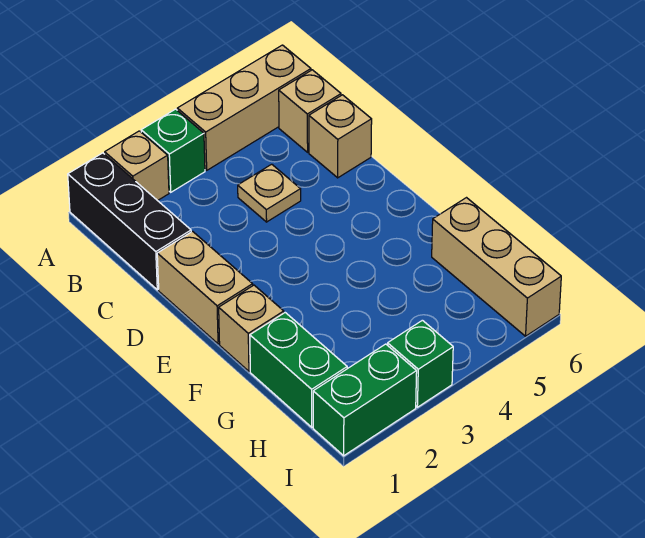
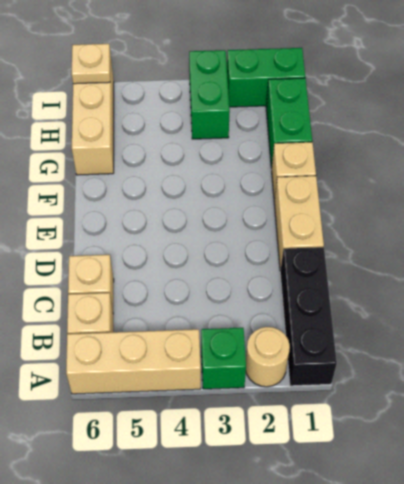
tan 1x1 brick [105,131,169,201] -> tan 1x1 round brick [246,327,290,387]
tan 1x1 plate [238,164,301,222] -> tan 1x1 plate moved to [72,44,110,84]
green 1x1 brick [388,320,453,407] -> green 1x2 brick [189,50,230,139]

